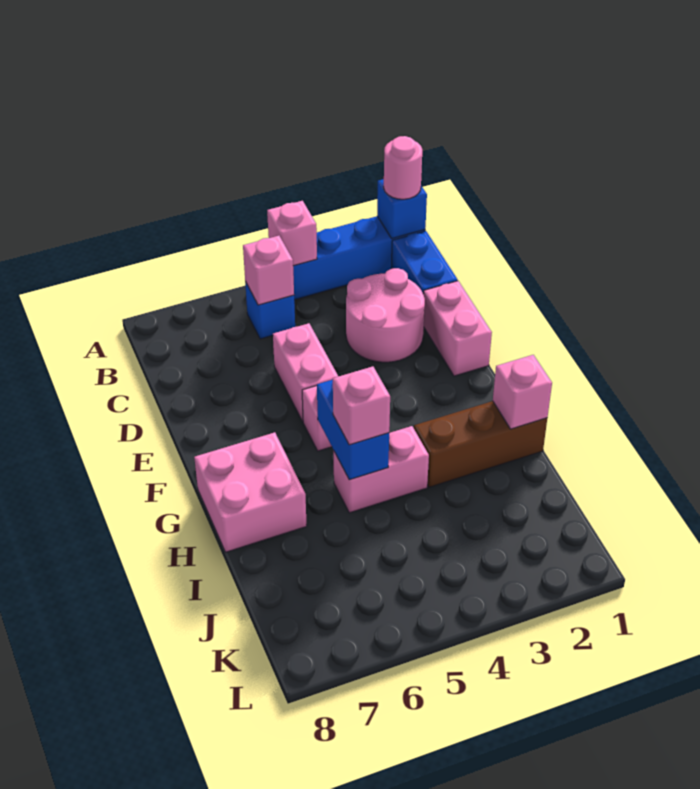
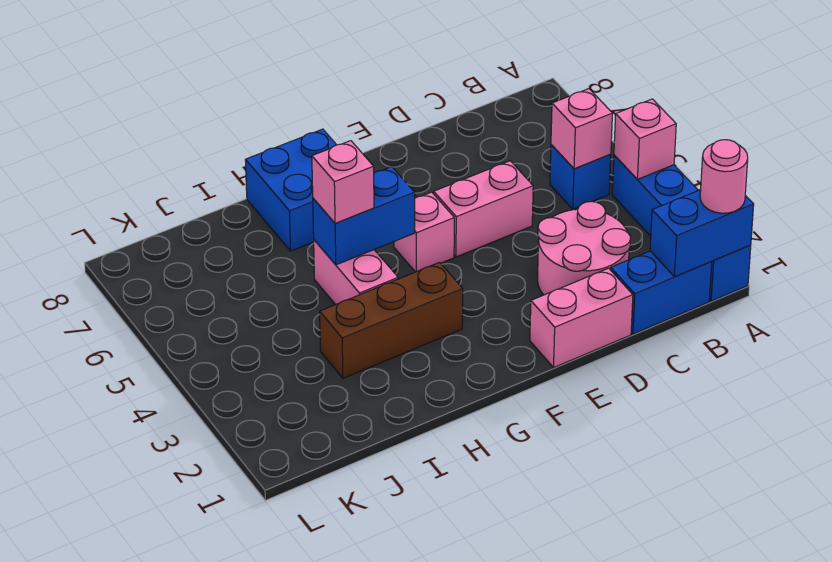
blue 1x1 brick [377,179,427,239] -> blue 1x2 brick [650,190,754,277]
pink 2x2 brick [194,432,307,552] -> blue 2x2 brick [245,129,336,251]
brown 1x3 brick [414,401,547,487] -> brown 1x3 brick turned to [320,262,463,378]
pink 1x1 brick [493,355,552,429] -> none

